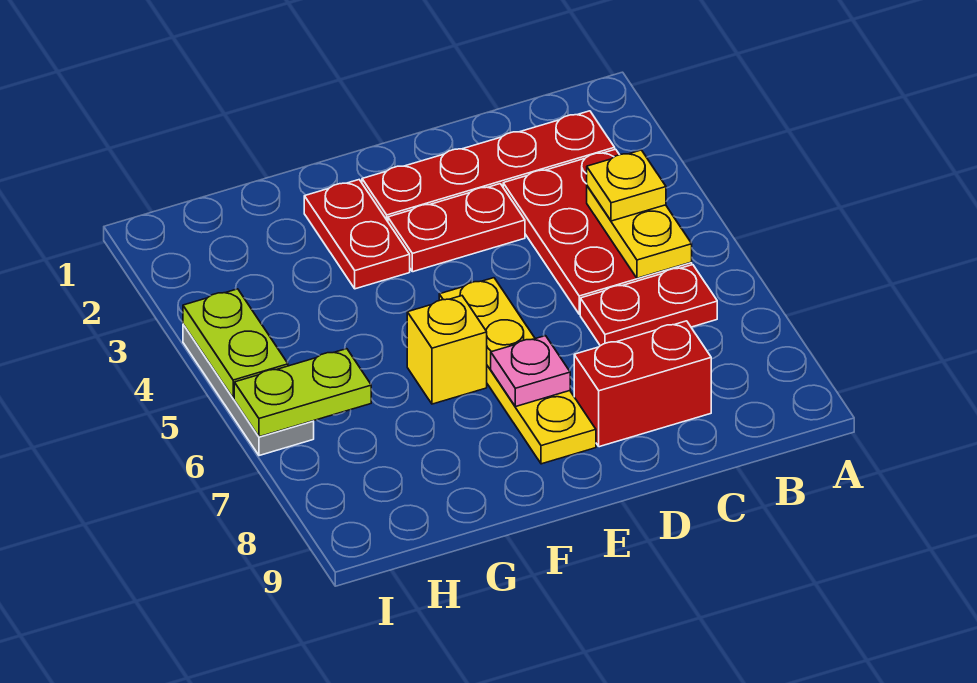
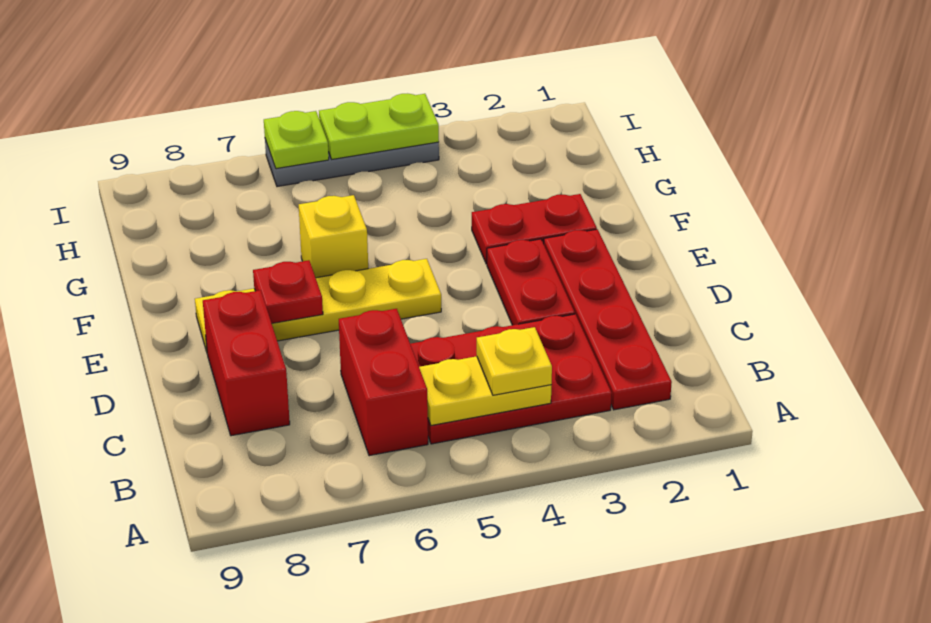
red 1x2 plate [580,265,717,346] -> red 1x2 brick [339,309,428,456]
pink 1x1 plate [491,336,570,407] -> red 1x1 plate [253,260,323,323]
lime 1x2 plate [234,349,371,437] -> lime 1x1 plate [264,111,329,169]

